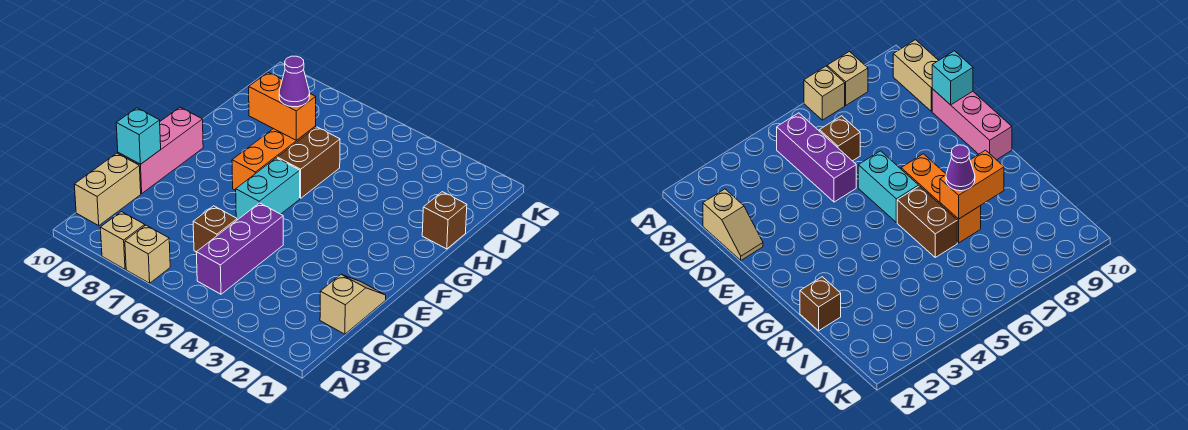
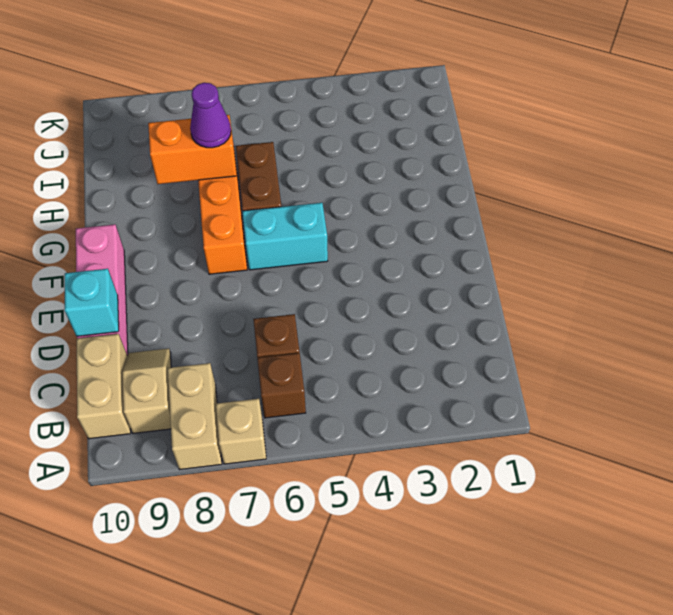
tan 1x1 brick [100,212,145,269] -> tan 1x2 brick [168,363,222,470]
purple 1x3 brick [196,203,283,294] -> none
tan 1x2 slope [320,275,386,334] -> tan 1x2 slope moved to [122,348,171,433]
cyan 1x2 brick [236,158,300,219] -> cyan 1x2 brick turned to [242,203,328,270]
brown 1x1 brick [422,192,467,249] -> brown 1x1 brick moved to [257,353,306,418]

